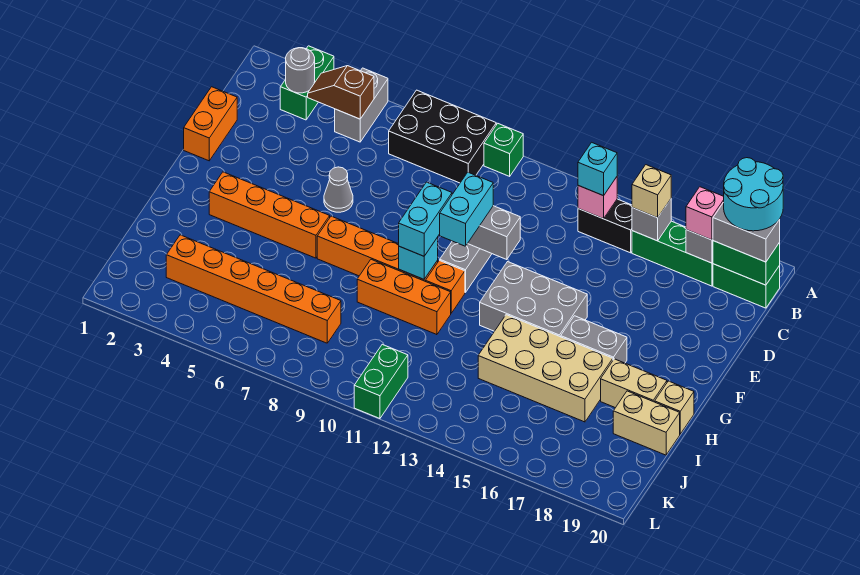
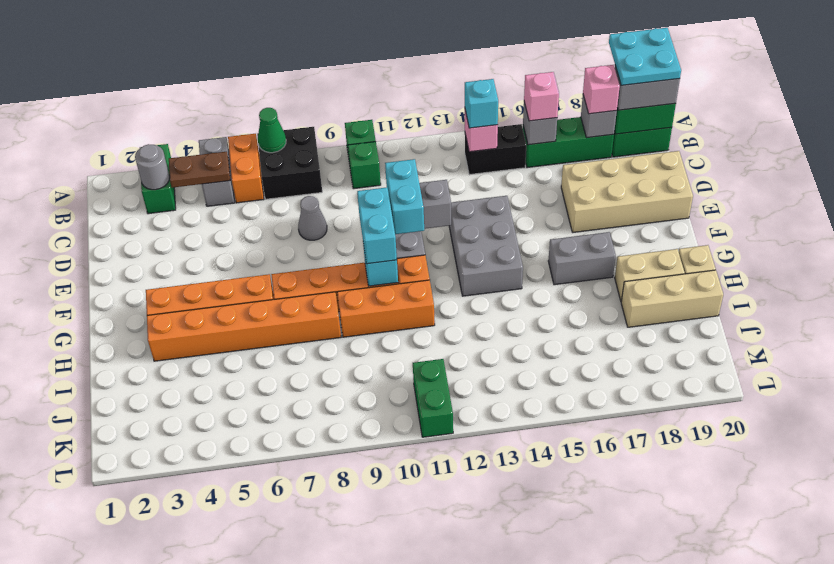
black 2x3 brick [389,90,496,183] -> black 2x2 brick [257,127,322,199]
none -> green 1x1 cone [258,108,286,153]
cyan 2x2 round brick [724,158,783,231] -> cyan 2x2 plate [609,28,681,85]
brown 1x2 slope [308,66,374,119] -> brown 1x2 plate [169,152,230,188]
none -> green 1x1 brick [348,142,381,189]
tan 1x1 brick [632,165,671,218] -> pink 1x1 brick [524,72,559,121]
orange 1x2 brick [184,87,237,161] -> orange 1x2 brick moved to [228,134,264,203]
grey 1x1 cone [324,167,353,212] -> grey 1x1 cone moved to [298,196,327,240]
grey 2x3 brick [480,262,587,337] -> grey 2x3 brick turned to [449,196,523,296]
tan 2x4 brick [478,315,613,422] -> tan 2x4 brick moved to [561,151,693,232]
tan 1x2 brick [613,391,680,455] -> tan 1x3 brick [621,270,723,327]
orange 1x6 brick [166,235,341,343] -> orange 1x6 brick moved to [147,292,341,361]

